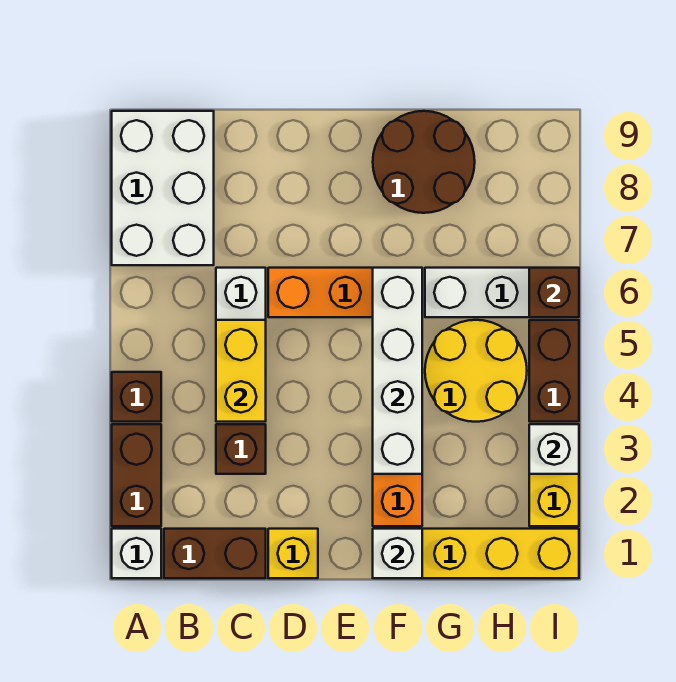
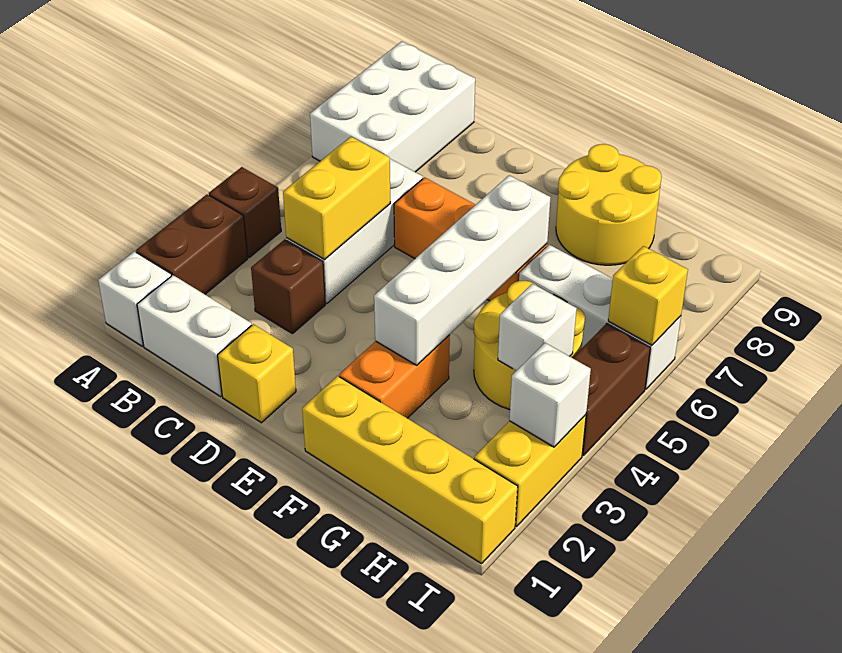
brown 1x2 brick [164,529,266,578] -> white 1x2 brick [137,275,252,396]
white 1x1 brick [373,529,422,578] -> white 1x1 brick moved to [498,284,577,371]
brown 2x2 round brick [373,111,475,213] -> yellow 2x2 round brick [556,144,662,265]
brown 1x1 brick [529,268,579,317] -> yellow 1x1 brick [608,246,688,345]

